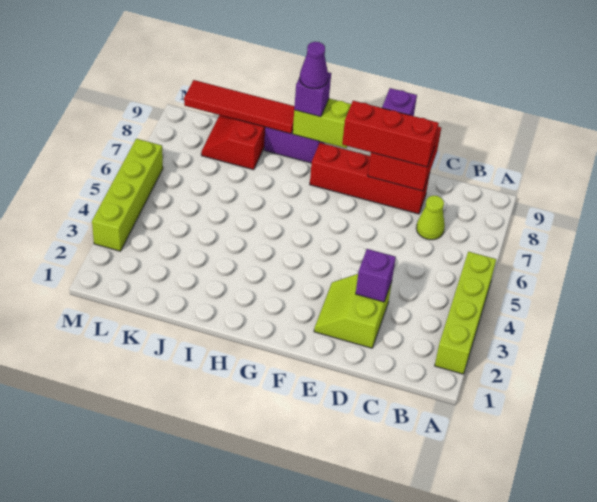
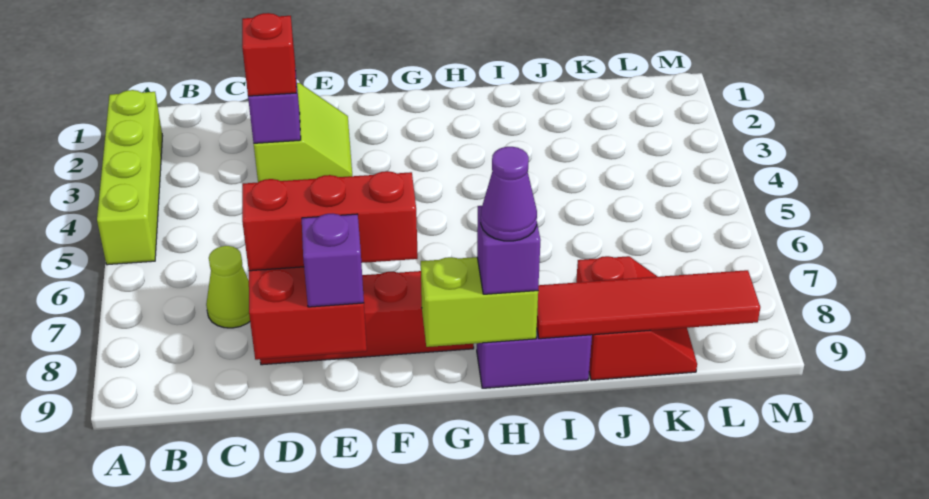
none -> red 1x1 brick [242,13,296,96]
lime 1x4 brick [92,139,163,251] -> none

